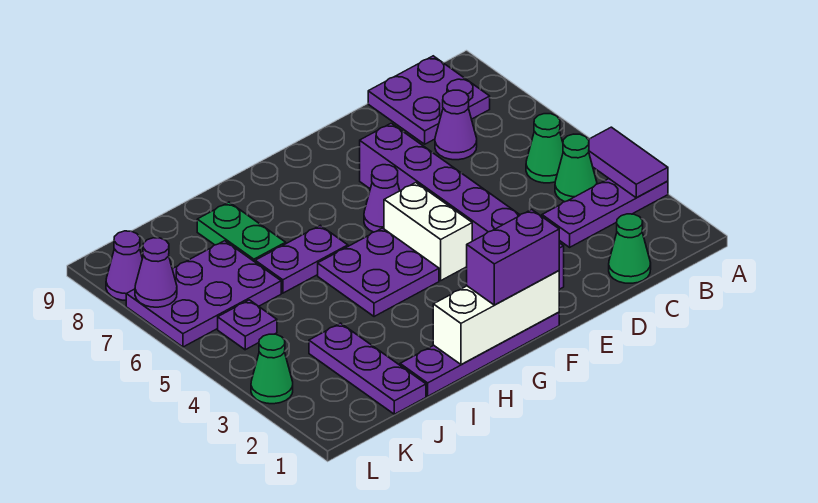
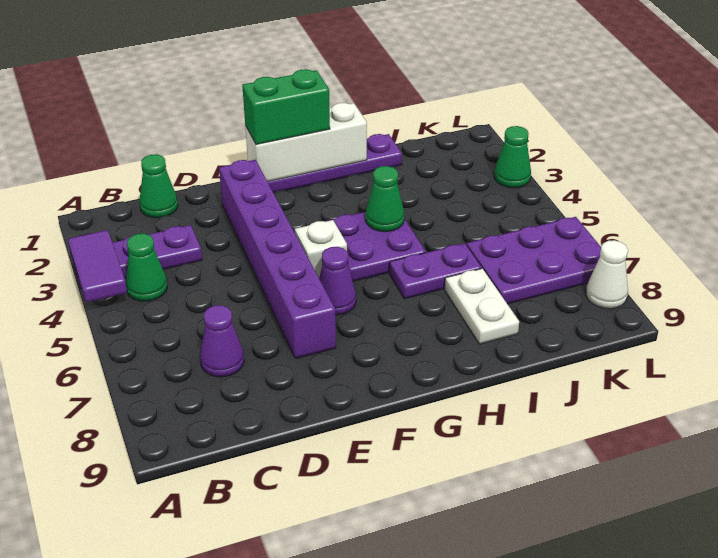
green 1x1 cone [526,114,563,183] -> green 1x1 cone moved to [365,166,404,232]
purple 2x2 plate [368,56,490,144] -> none
purple 1x2 brick [467,210,559,305] -> green 1x2 brick [242,69,330,144]
white 1x2 brick [384,183,472,280] -> white 1x1 brick [295,220,347,277]
green 1x2 plate [197,202,286,262] -> white 1x2 plate [445,269,519,344]
purple 1x3 plate [309,323,426,414] -> none
purple 1x1 plate [218,300,277,350] -> none
purple 1x1 cone [135,238,177,307] -> none
purple 1x1 cone [106,231,142,300] -> white 1x1 cone [586,240,628,309]

